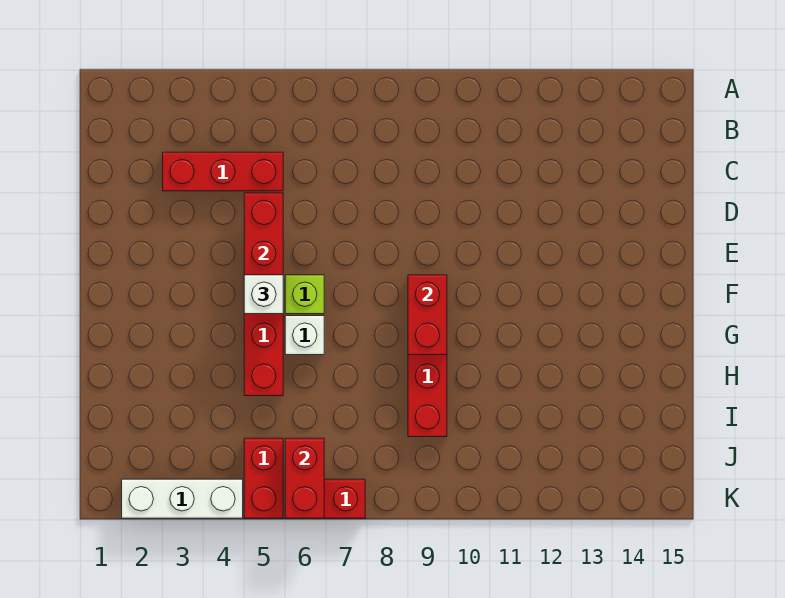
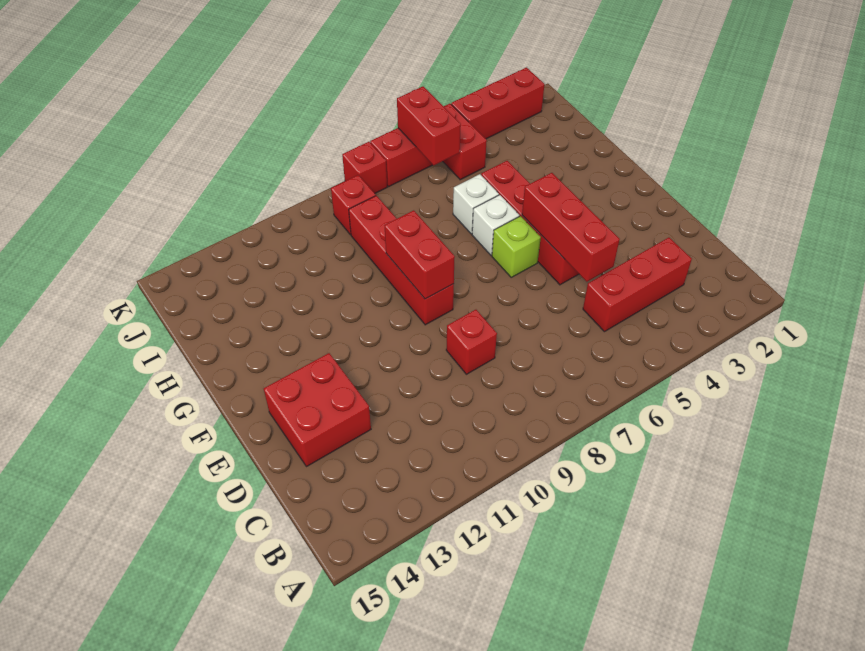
none -> red 1x1 brick [446,310,497,374]
none -> red 2x2 brick [264,353,371,467]
white 1x1 brick [244,275,283,314] -> white 1x1 brick moved to [453,174,499,234]
none -> red 1x1 brick [331,175,376,235]
white 1x3 brick [122,479,243,518] -> red 1x3 brick [451,68,545,139]
none -> red 1x1 brick [342,142,387,193]

